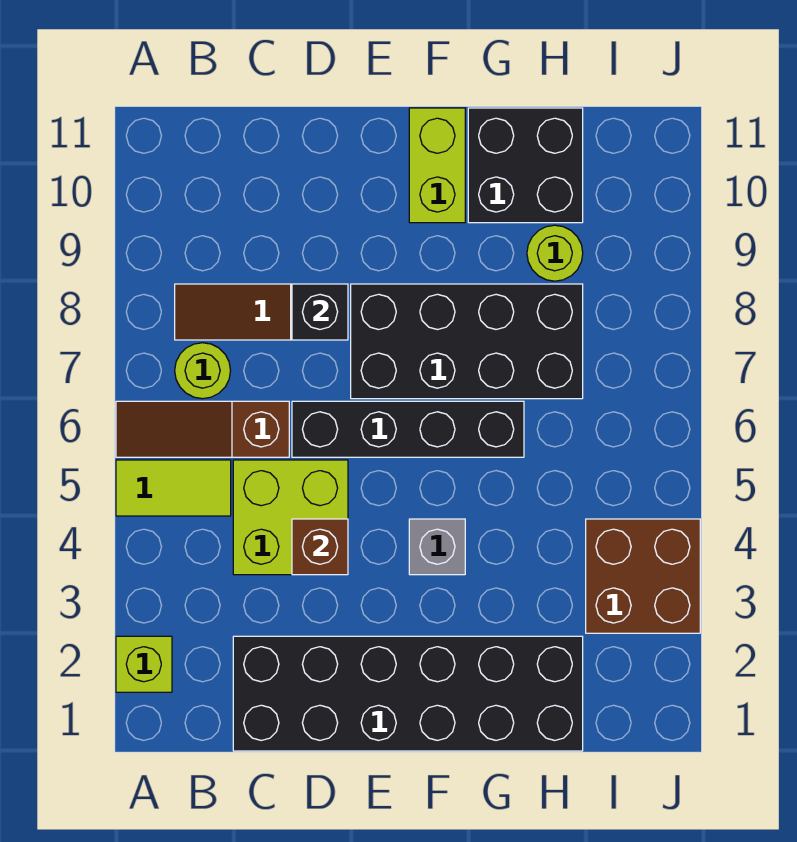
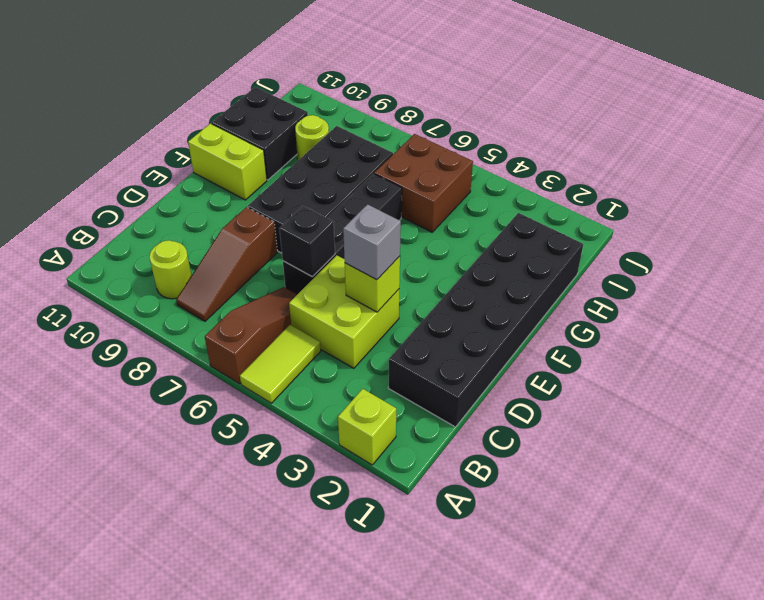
brown 1x3 slope [116,401,289,457] -> brown 1x3 slope turned to [205,287,297,384]
lime 1x1 round brick [175,343,231,399] -> lime 1x1 round brick moved to [150,240,192,299]
brown 1x1 brick [292,519,348,575] -> lime 1x1 brick [345,256,400,312]
black 1x1 brick [292,284,348,340] -> black 1x1 brick moved to [279,206,335,277]
grey 1x1 brick [409,519,465,575] -> grey 1x1 brick moved to [343,204,401,280]
brown 2x2 brick [586,519,700,633] -> brown 2x2 brick moved to [374,134,473,232]

